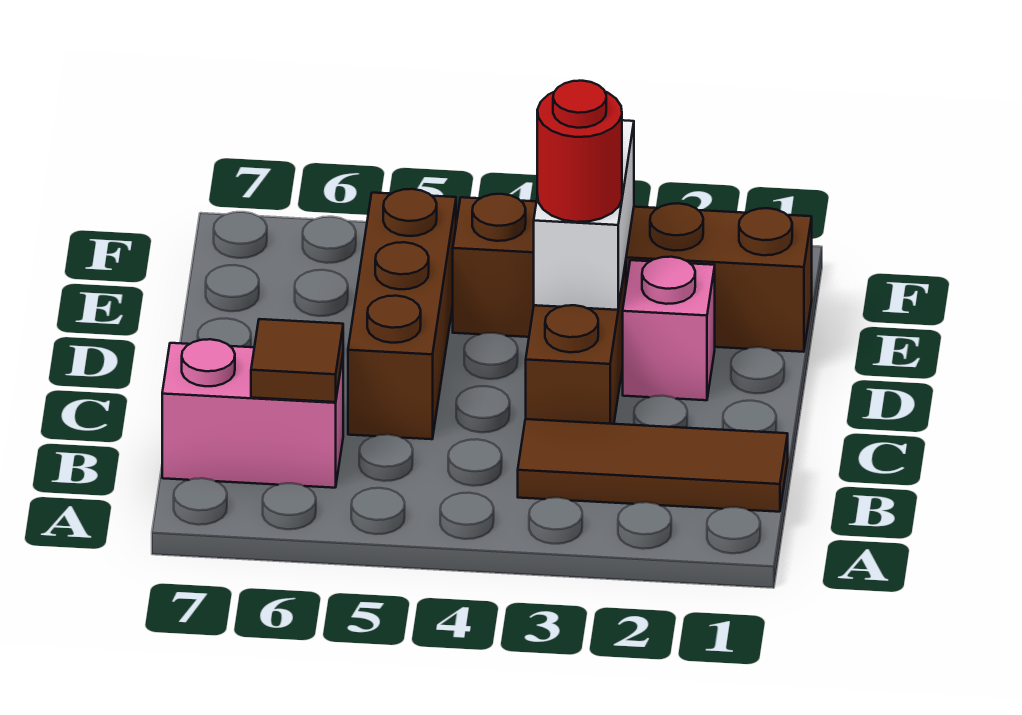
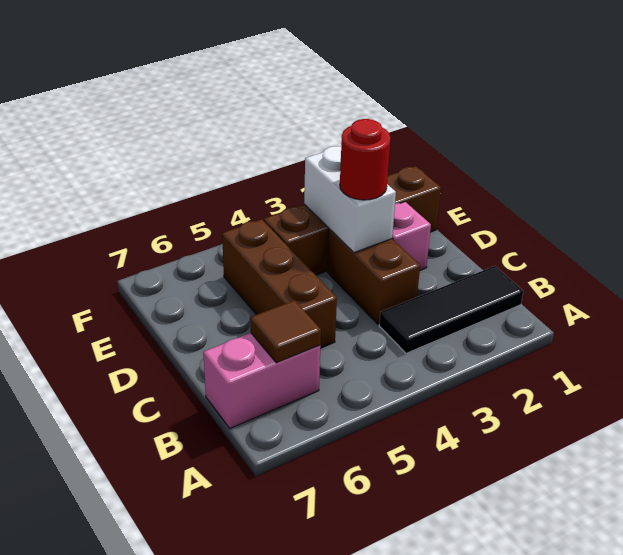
brown 1x3 tile [518,419,788,512] -> black 1x3 tile [379,266,523,353]

